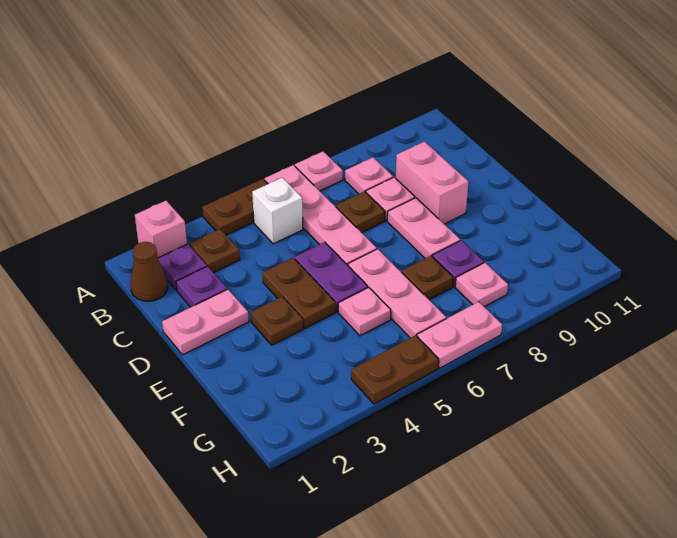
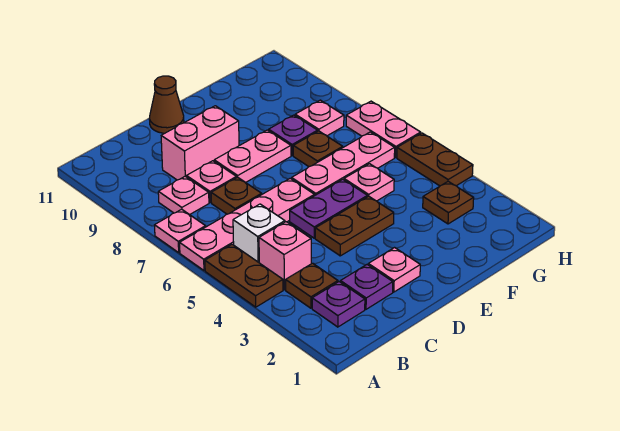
pink 1x1 brick [135,201,187,258] -> pink 1x1 brick moved to [259,222,312,290]
brown 1x1 cone [130,242,168,301] -> brown 1x1 cone moved to [149,76,184,133]
pink 1x2 plate [162,289,249,355] -> pink 1x1 plate [368,248,420,292]
brown 1x1 plate [251,297,303,345] -> brown 1x1 plate moved to [423,181,474,224]

